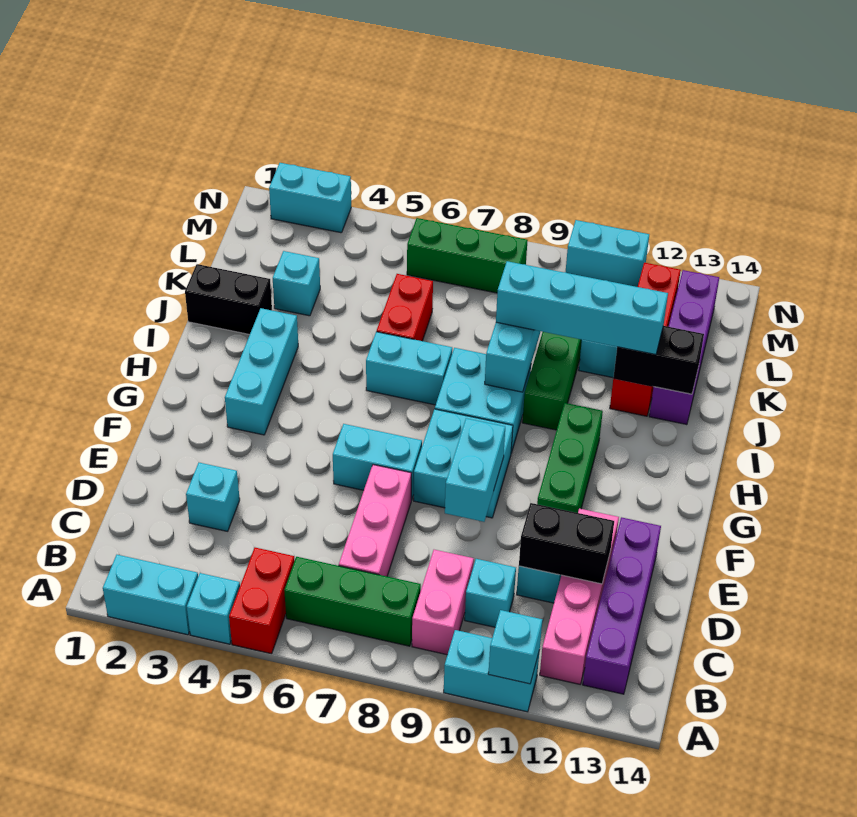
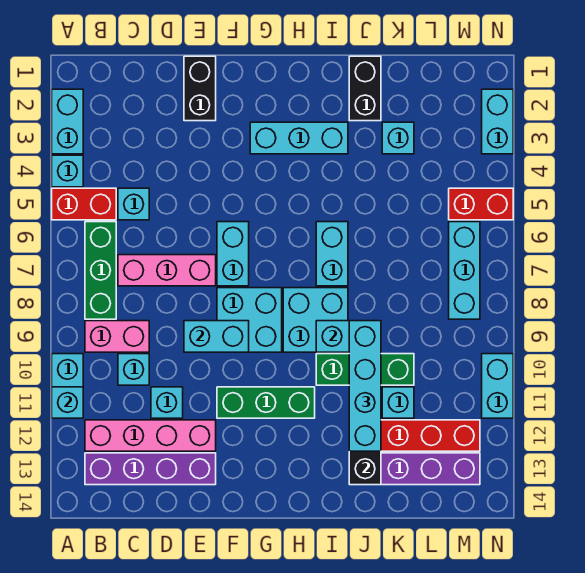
cyan 1x1 brick [186,463,240,531] -> cyan 1x1 brick moved to [118,188,149,220]
black 1x2 brick [519,503,614,584] -> black 1x2 brick moved to [184,56,216,121]
red 1x2 brick [377,274,433,341] -> red 1x2 brick moved to [449,188,513,220]
green 1x3 brick [407,218,528,293] -> cyan 1x3 brick [449,222,480,319]

